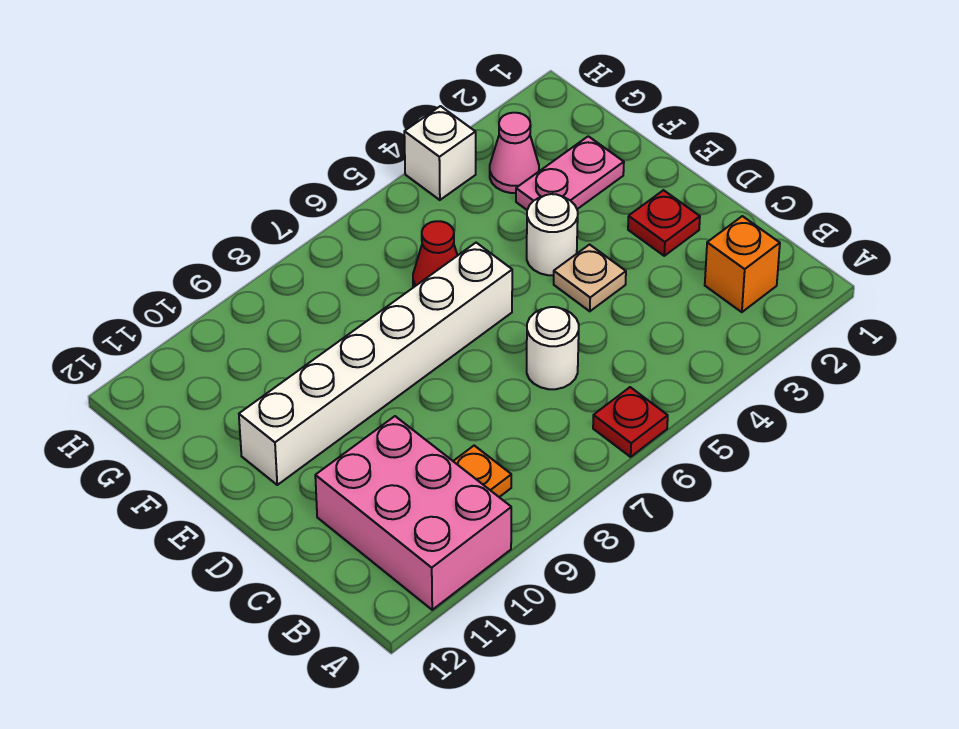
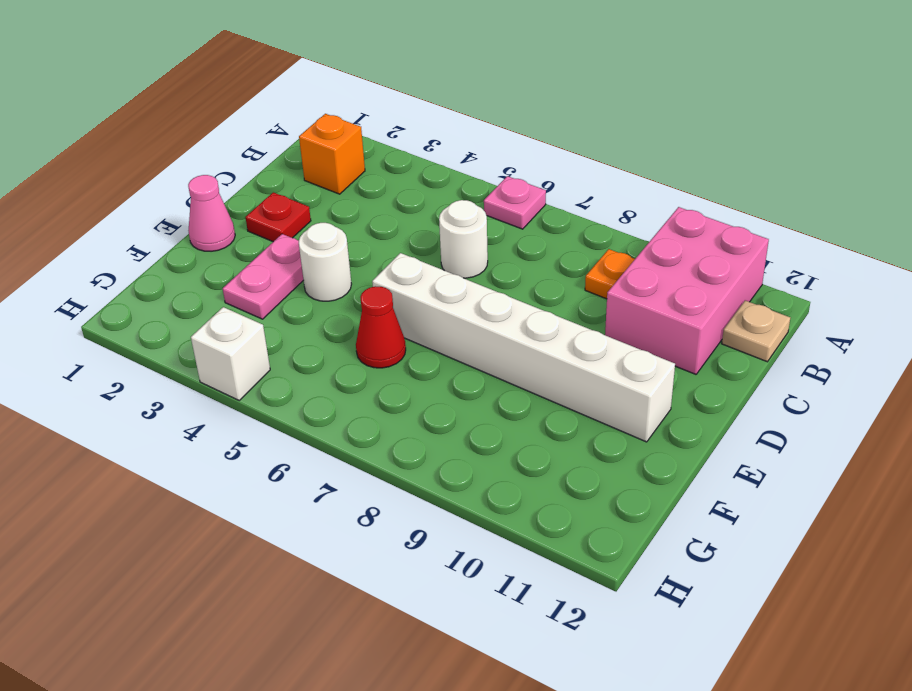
red 1x1 plate [593,387,668,457] -> pink 1x1 plate [484,176,546,229]
tan 1x1 plate [554,245,626,311] -> tan 1x1 plate moved to [722,300,790,362]
pink 1x2 plate [516,136,624,210] -> pink 1x2 plate turned to [223,234,303,319]
pink 1x1 cone [490,113,539,193] -> pink 1x1 cone moved to [188,175,235,251]

